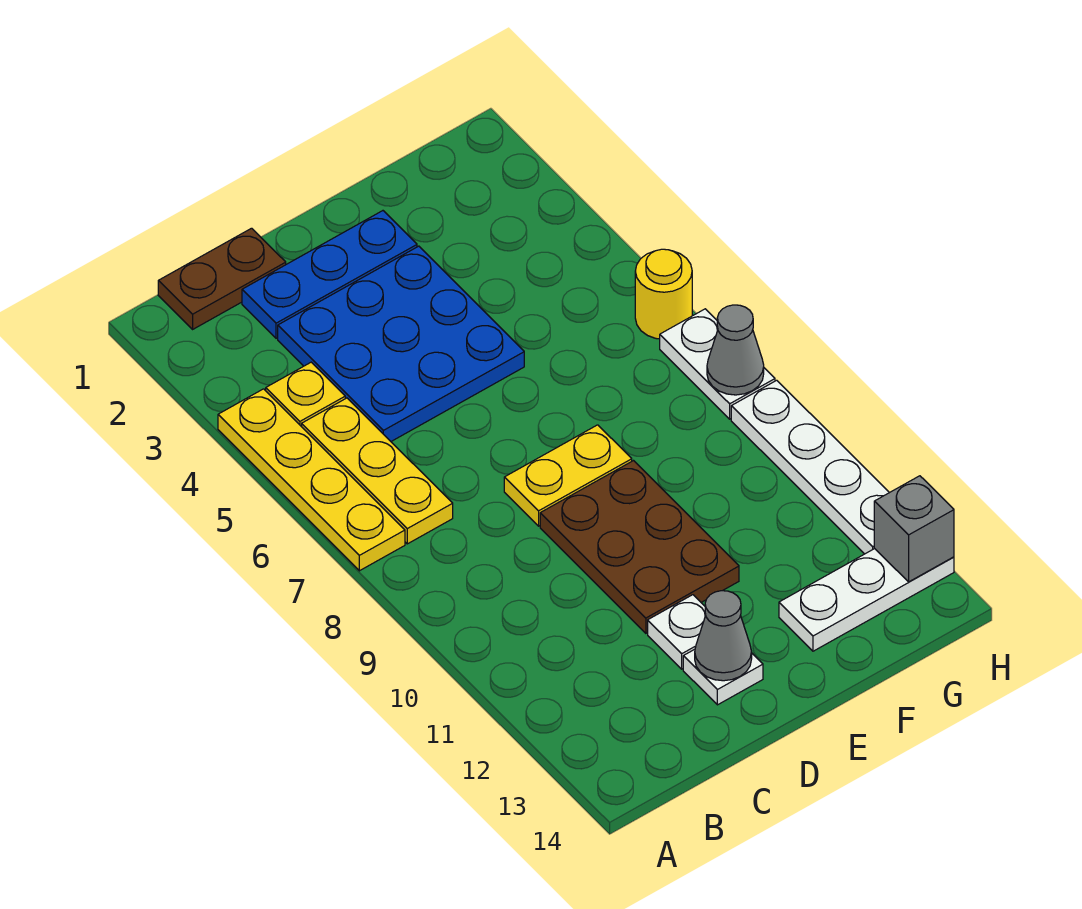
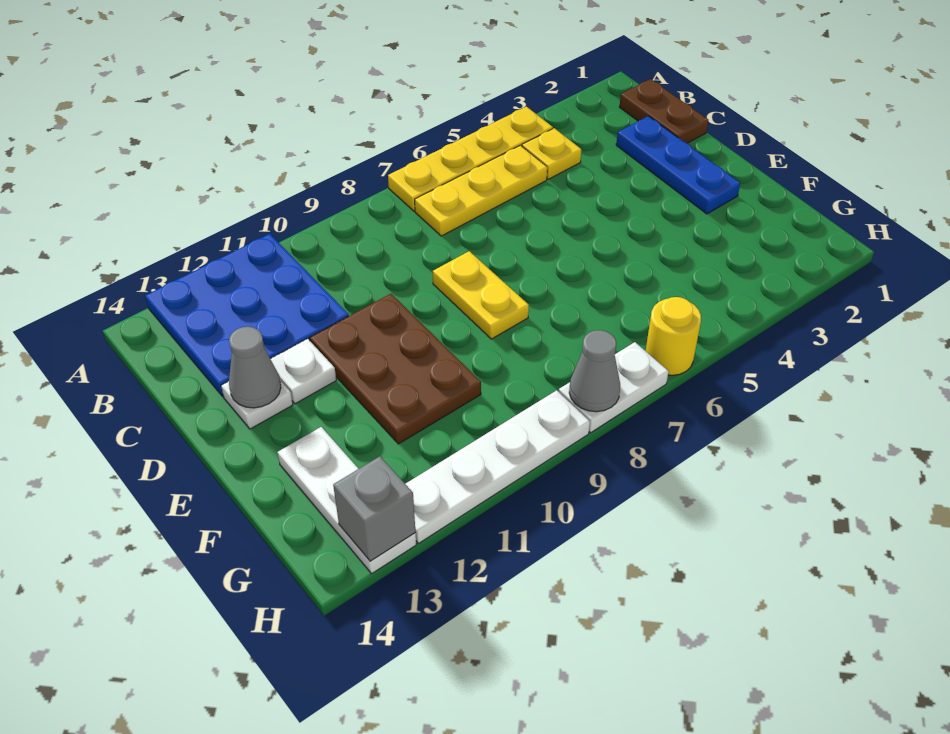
blue 3x3 plate [278,246,524,441] -> blue 3x3 plate moved to [145,234,349,396]
brown 2x3 plate [540,461,739,633] -> brown 2x3 plate turned to [310,294,481,444]

